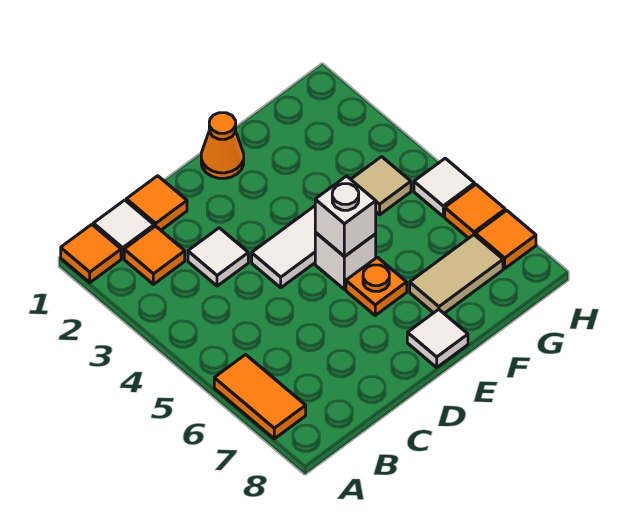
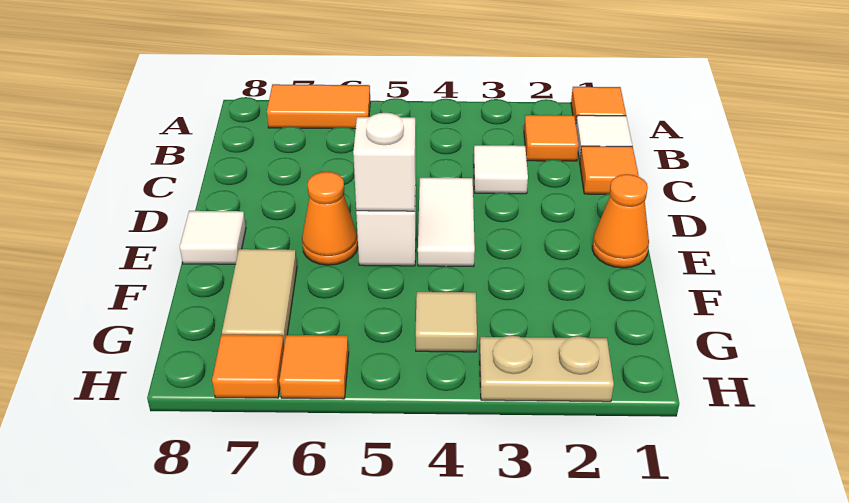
orange 1x1 plate [346,257,407,315] -> orange 1x1 cone [302,172,358,265]
none -> tan 1x2 plate [480,336,614,402]
white 1x1 tile [414,158,475,216] -> none

